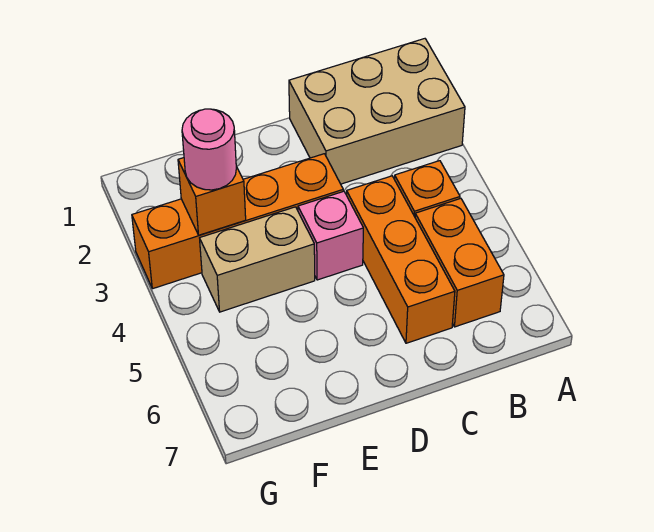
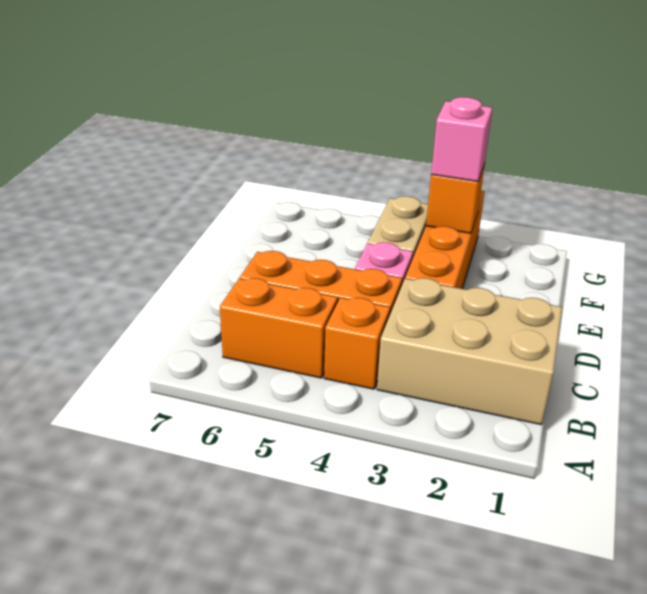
tan 2x3 brick [289,39,465,184] -> tan 2x3 brick turned to [377,278,562,425]
pink 1x1 round brick [182,109,236,190] -> pink 1x1 brick [431,97,492,182]

